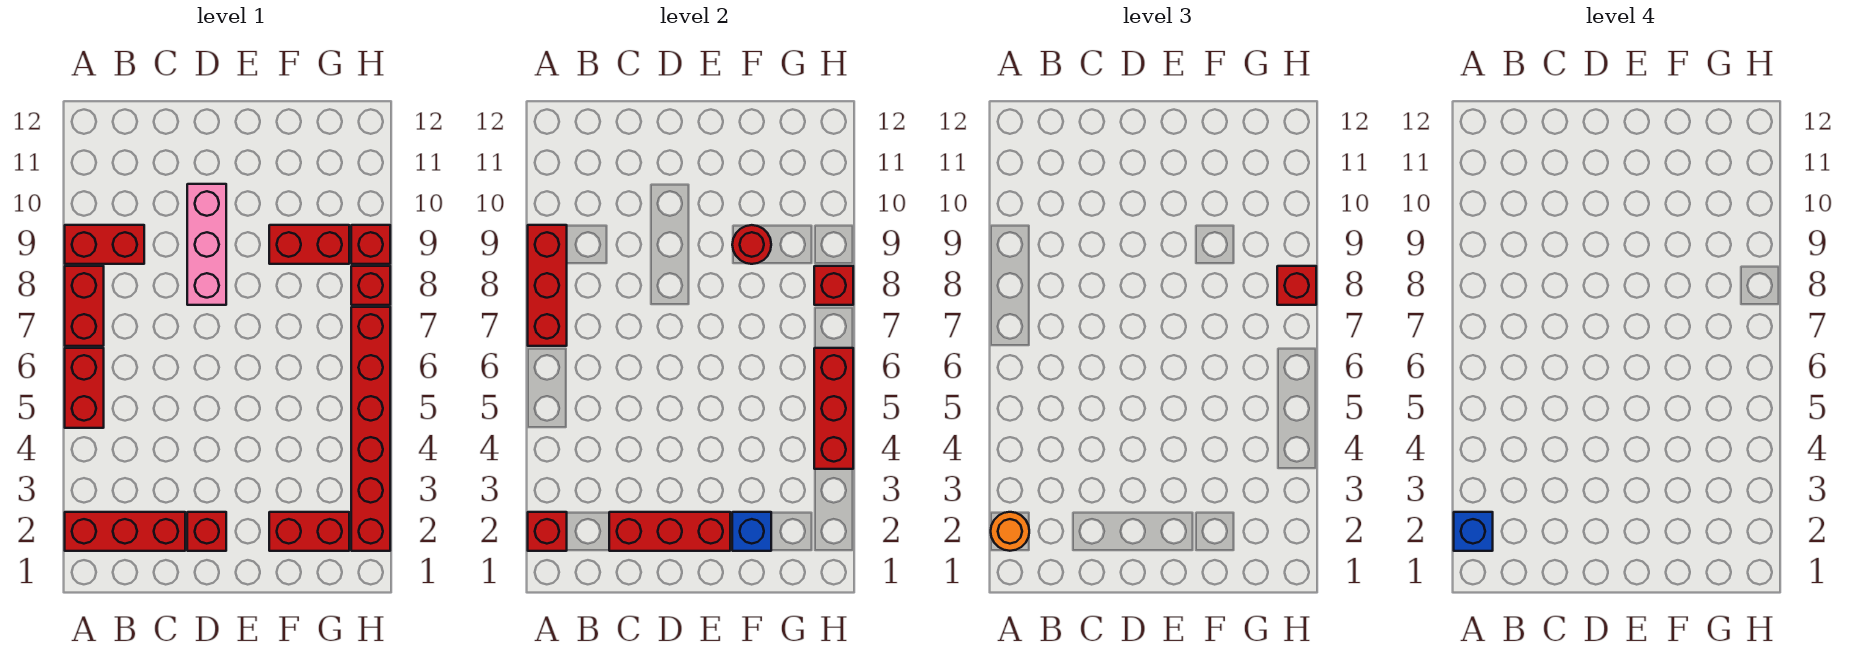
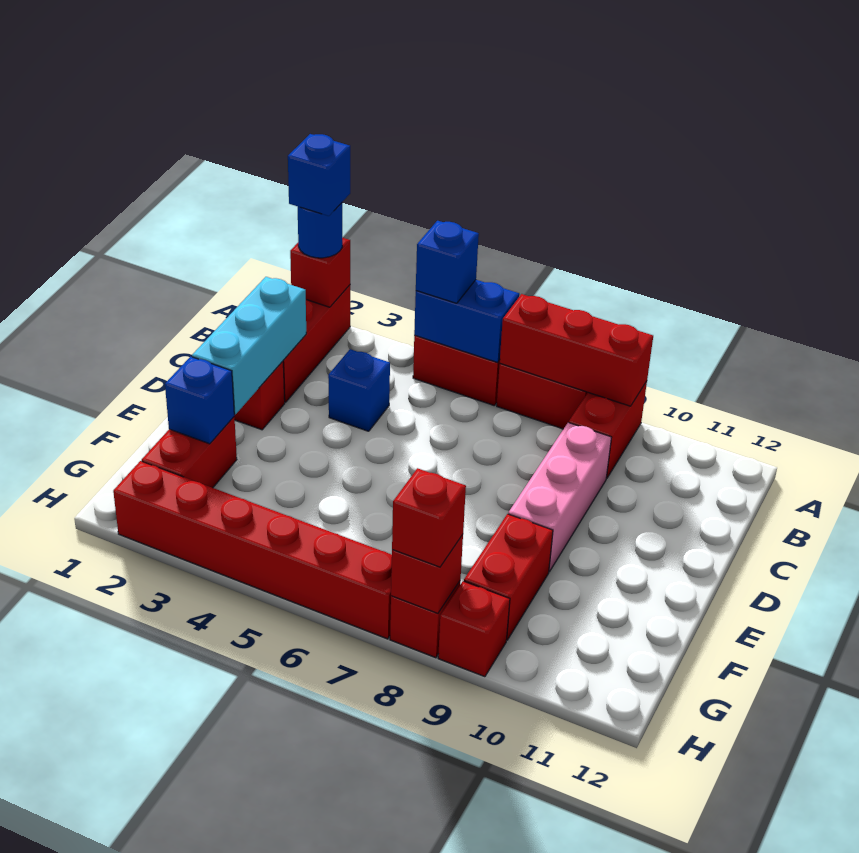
orange 1x1 round brick [991,512,1029,551] -> blue 1x1 round brick [298,203,342,258]
none -> blue 1x2 brick [414,280,519,362]
none -> blue 1x1 brick [416,221,479,303]
red 1x3 brick [609,512,730,551] -> cyan 1x3 brick [192,277,306,414]
none -> blue 1x1 brick [328,349,390,431]
pink 1x3 brick [187,184,226,305] -> pink 1x3 brick turned to [508,422,611,572]
red 1x1 round brick [732,225,771,264] -> none
red 1x3 brick [814,348,853,469] -> none

